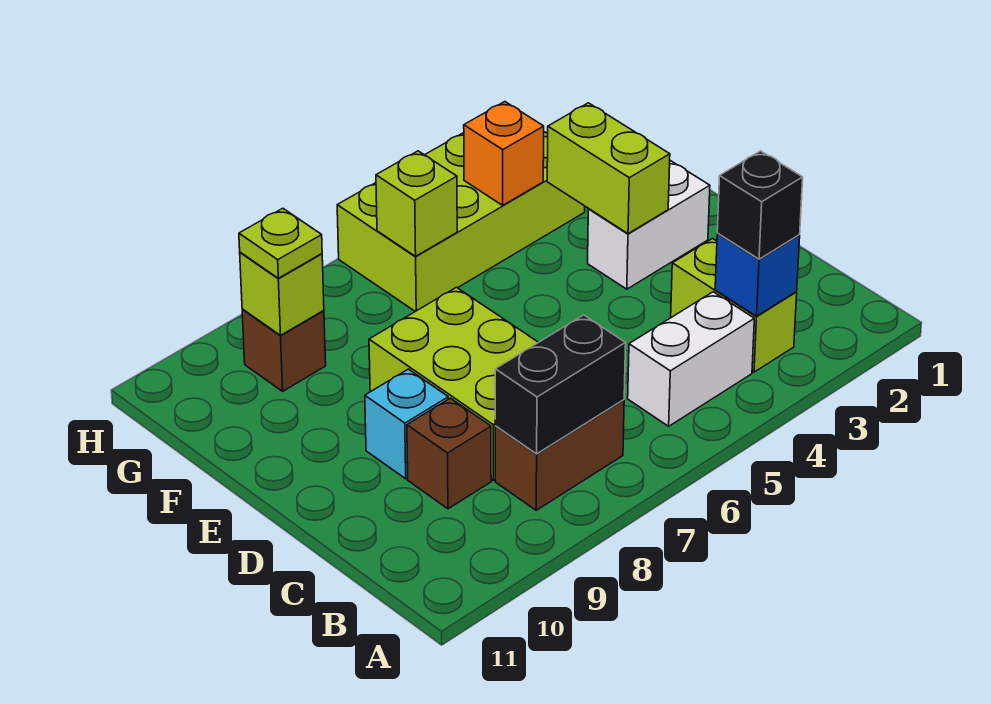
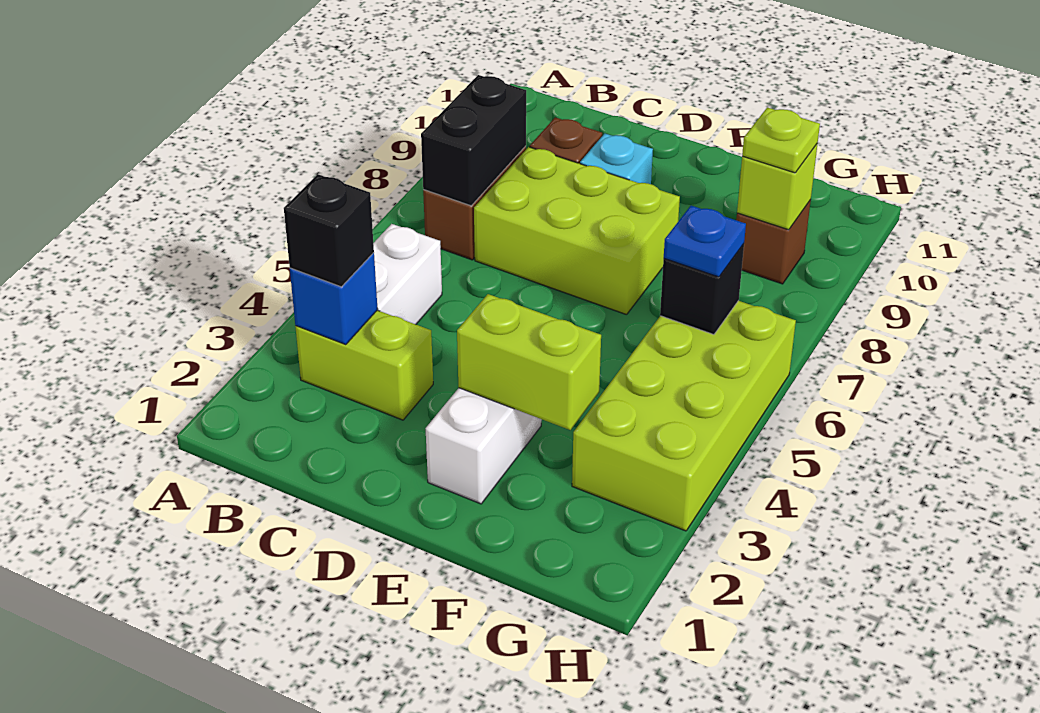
orange 1x1 brick [464,102,544,205] -> none
lime 1x1 brick [376,151,457,256] -> black 1x1 brick [660,244,744,335]
none -> blue 1x1 plate [664,206,746,277]

